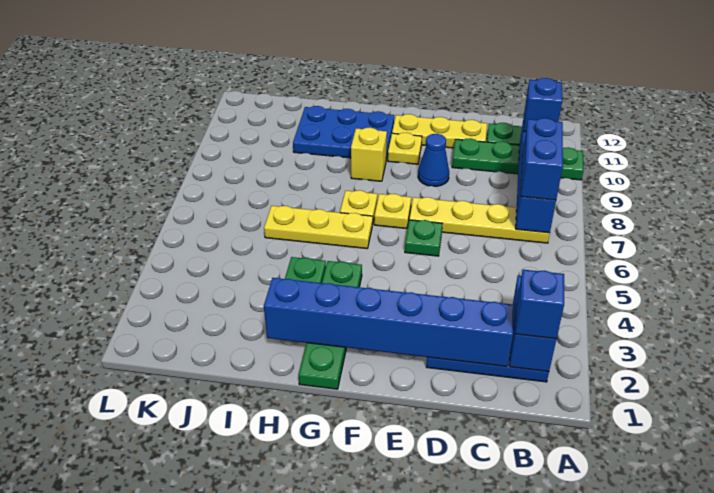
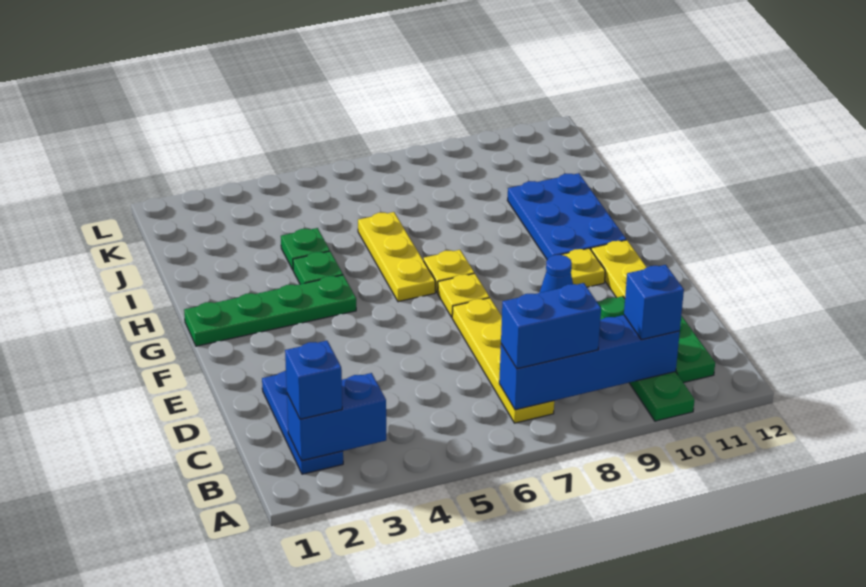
blue 1x6 brick [264,278,514,367] -> none
green 1x1 plate [405,220,442,256] -> green 1x1 plate moved to [281,228,330,270]
yellow 1x1 brick [351,128,387,181] -> none

